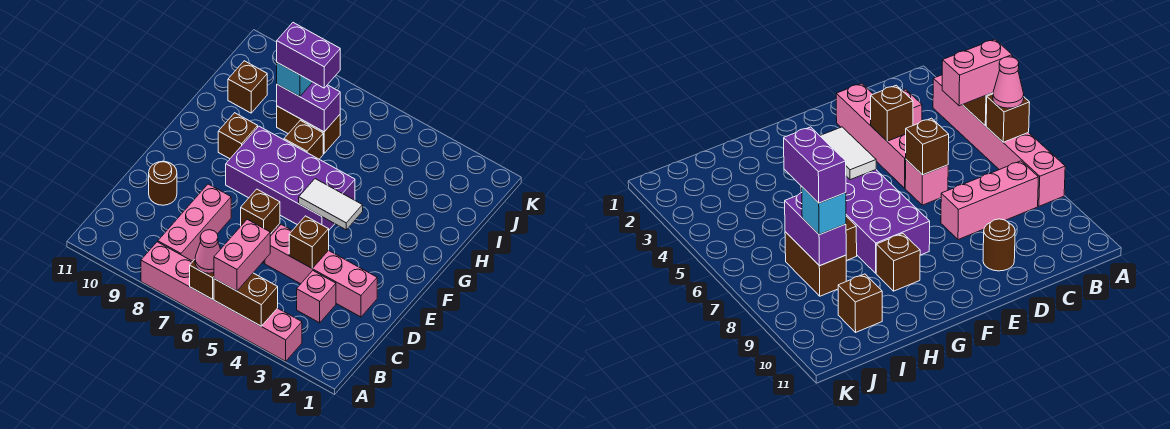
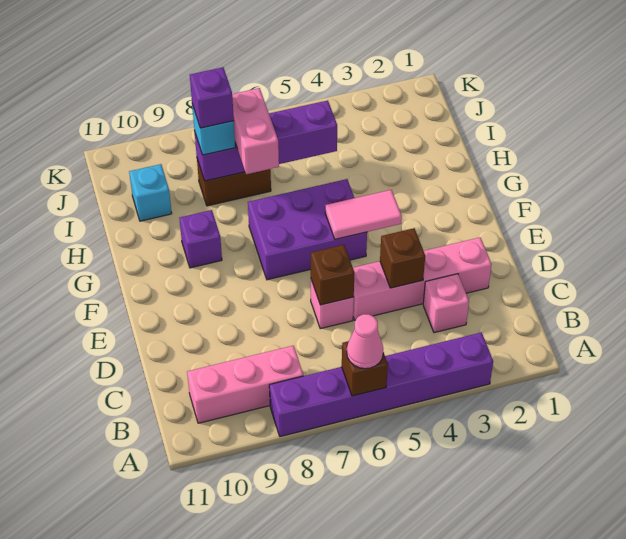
pink 1x6 brick [141,242,302,361] -> purple 1x6 brick [269,332,493,437]
brown 1x2 brick [214,273,278,326] -> none
pink 1x2 brick [214,219,270,291] -> pink 1x2 brick moved to [232,88,279,174]
pink 1x3 brick [158,184,231,261] -> pink 1x3 brick turned to [187,346,303,423]
brown 1x1 round brick [149,161,177,205] -> none
white 1x2 tile [299,179,363,230] -> pink 1x2 tile [325,190,402,239]
purple 2x4 brick [226,126,355,230] -> purple 2x3 brick [248,179,367,280]
brown 1x1 brick [218,113,258,159] -> purple 1x1 brick [179,210,222,268]
brown 1x1 brick [284,120,323,159] -> none
purple 1x2 brick [277,82,340,132] -> purple 1x4 brick [195,100,337,181]
purple 1x2 brick [277,23,340,88] -> purple 1x1 brick [190,67,234,128]
brown 1x1 brick [228,61,267,113] -> cyan 1x1 brick [129,164,172,221]

